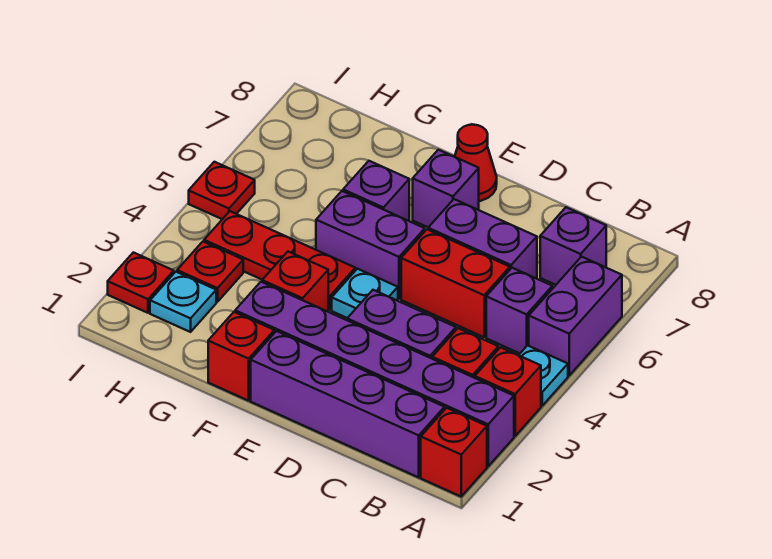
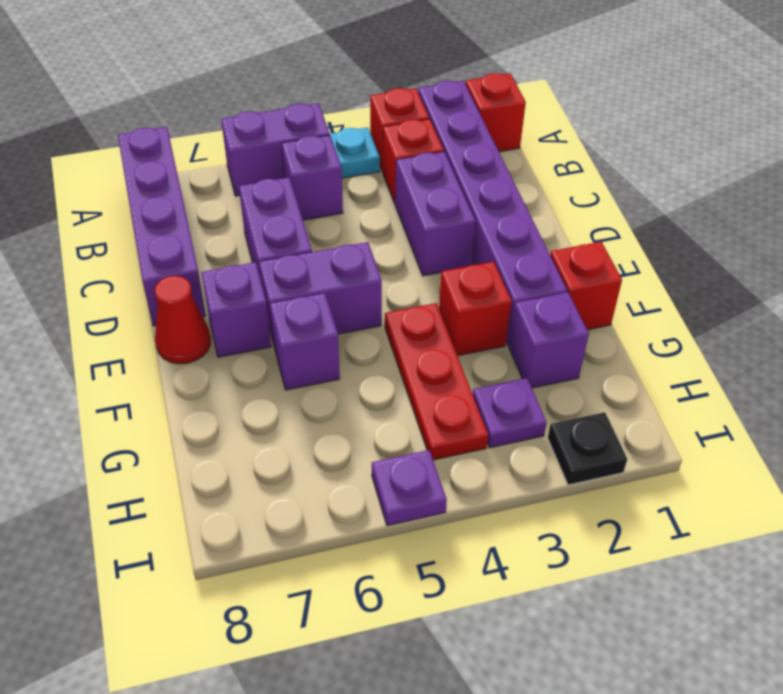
purple 1x4 brick [251,331,444,477] -> purple 1x4 brick moved to [118,127,206,326]
purple 1x1 brick [540,207,606,285] -> purple 1x1 brick moved to [509,292,589,388]
red 1x2 brick [401,229,510,337] -> none
cyan 1x1 plate [332,269,398,318] -> none
purple 1x2 brick [316,191,425,299] -> purple 1x2 brick turned to [259,242,382,344]
cyan 1x1 plate [150,272,216,332] -> none
red 1x1 plate [177,242,243,302] -> purple 1x1 plate [473,378,547,448]
red 1x1 plate [108,252,174,313] -> black 1x1 plate [548,412,627,485]
red 1x1 plate [189,162,255,219] -> purple 1x1 plate [372,450,447,526]

